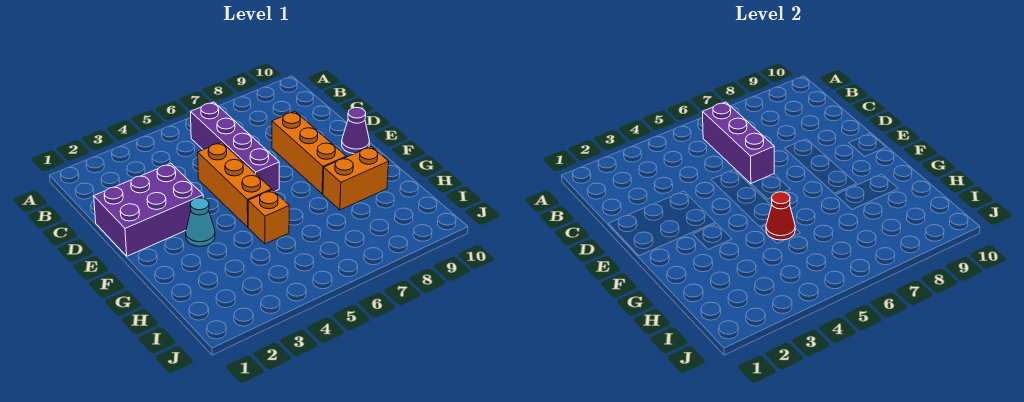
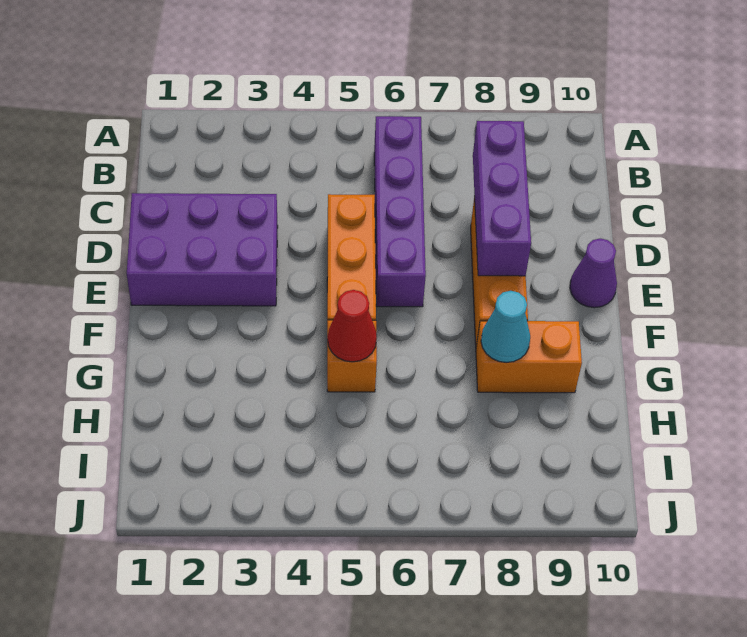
purple 1x3 brick [703,102,774,184] -> purple 1x3 brick moved to [473,121,531,276]
cyan 1x1 cone [186,198,215,246] -> cyan 1x1 cone moved to [481,291,530,363]

